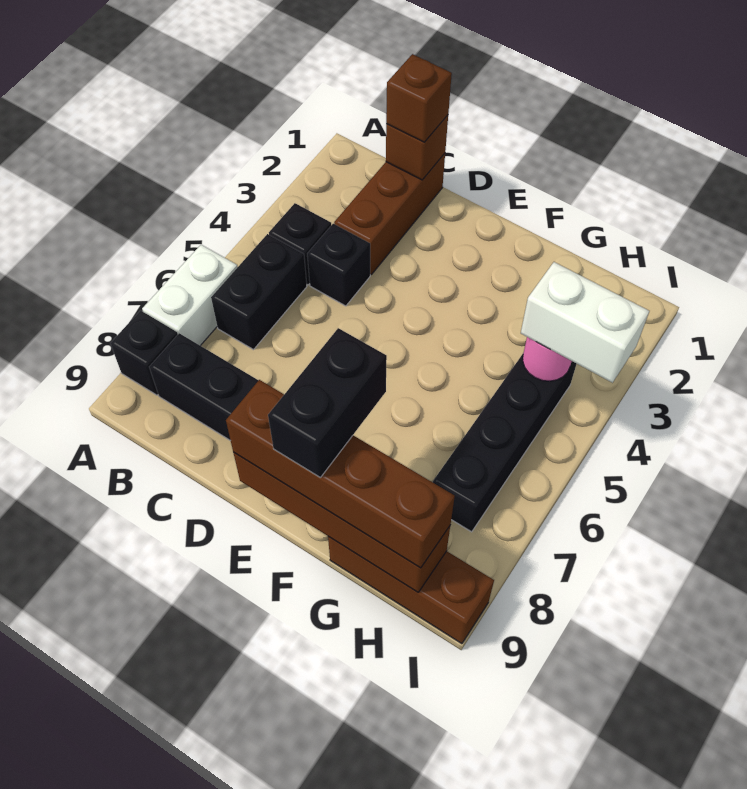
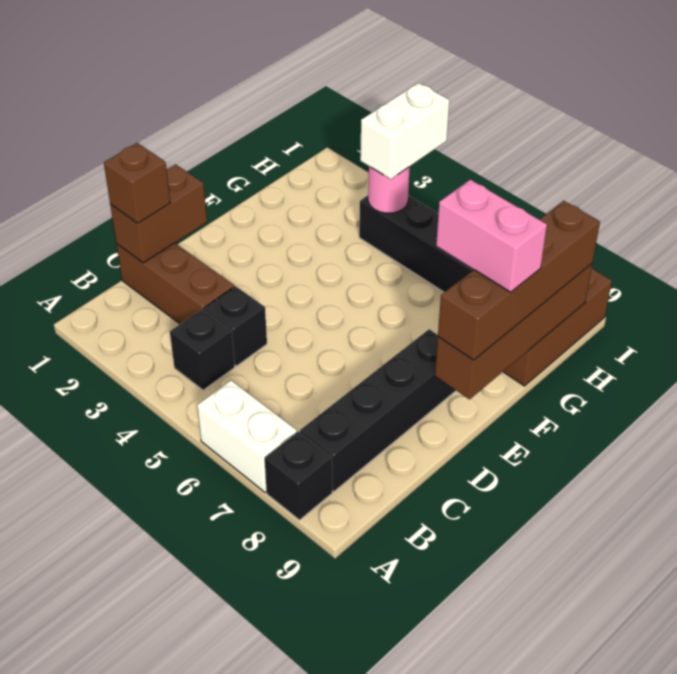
black 1x2 brick [211,234,307,350] -> none
brown 1x1 brick [386,115,448,180] -> brown 1x2 brick [110,165,207,263]
black 1x2 brick [268,328,387,478] -> pink 1x2 brick [436,180,547,292]

